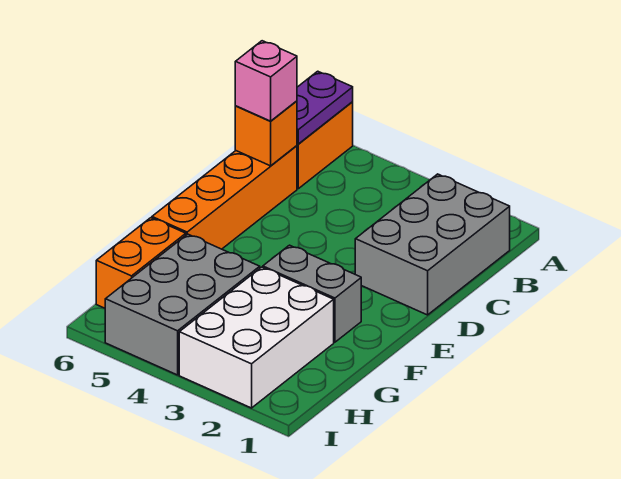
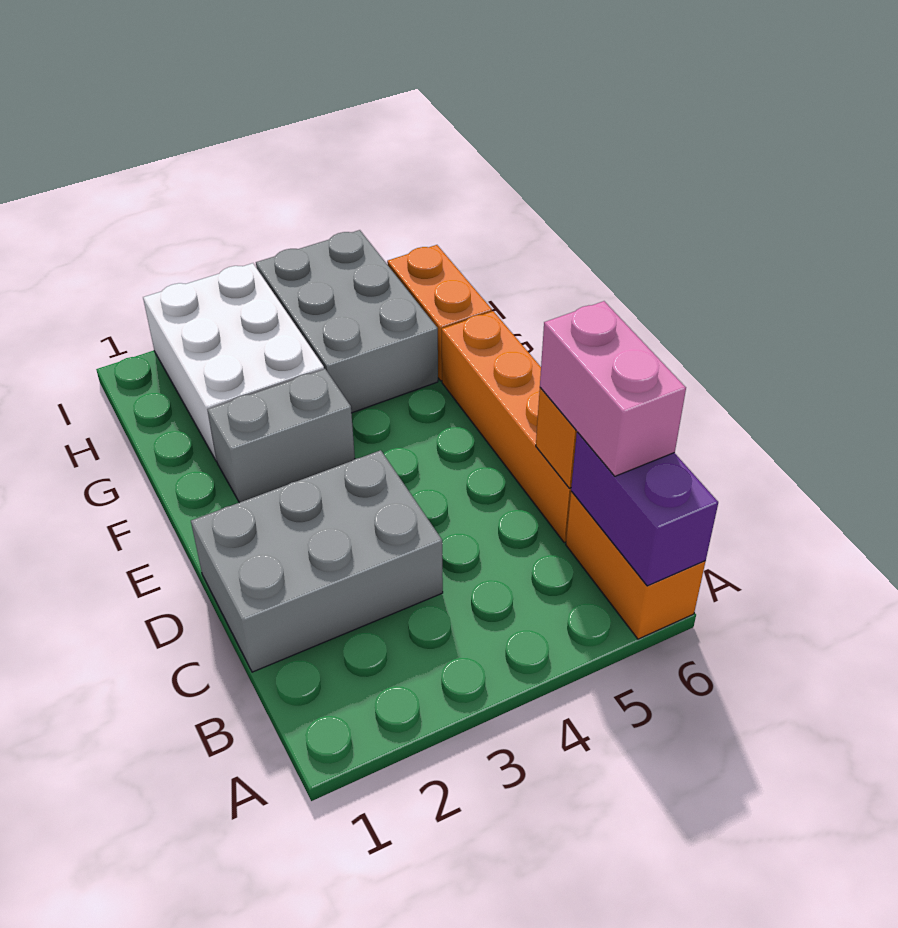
purple 1x2 plate [297,71,353,144] -> purple 1x2 brick [571,432,718,586]
grey 2x3 brick [355,174,510,315] -> grey 2x3 brick turned to [191,450,443,672]
pink 1x1 brick [235,41,297,121] -> pink 1x2 brick [540,301,686,476]

